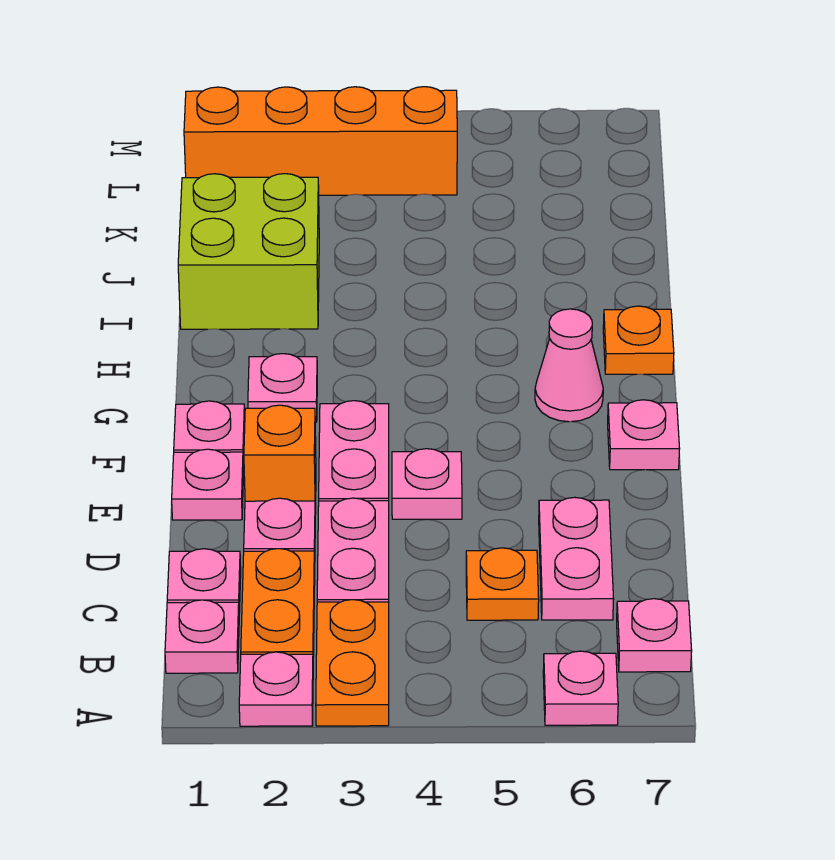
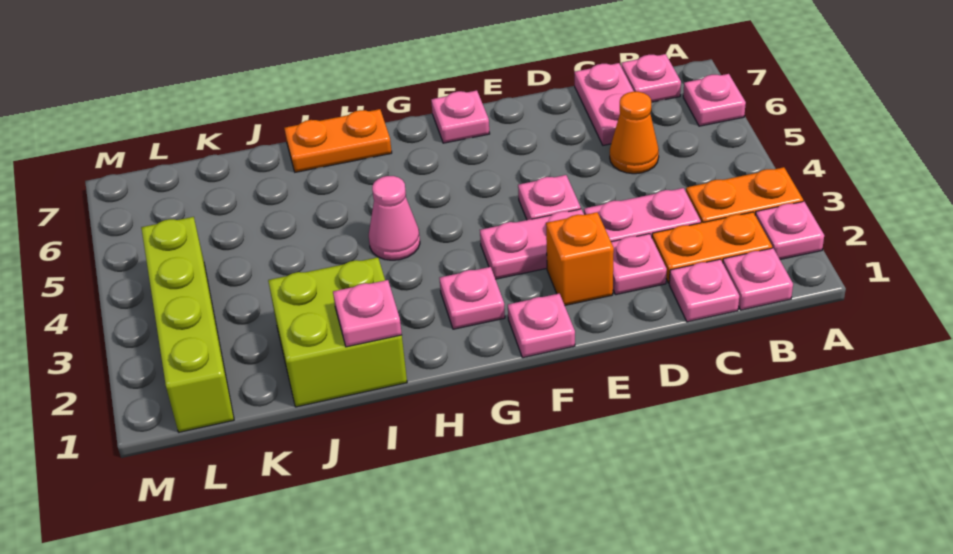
orange 1x1 plate [466,548,539,620] -> orange 1x1 cone [610,92,659,174]
pink 1x2 plate [539,497,614,620] -> pink 1x2 plate turned to [574,63,634,145]
pink 1x1 plate [172,449,244,520] -> pink 1x1 plate moved to [333,280,402,347]
pink 1x1 cone [535,309,603,422] -> pink 1x1 cone moved to [369,176,420,260]
orange 1x1 plate [603,306,674,374] -> orange 1x2 plate [284,109,392,172]
orange 1x4 brick [184,87,457,195] -> lime 1x4 brick [141,217,234,432]

